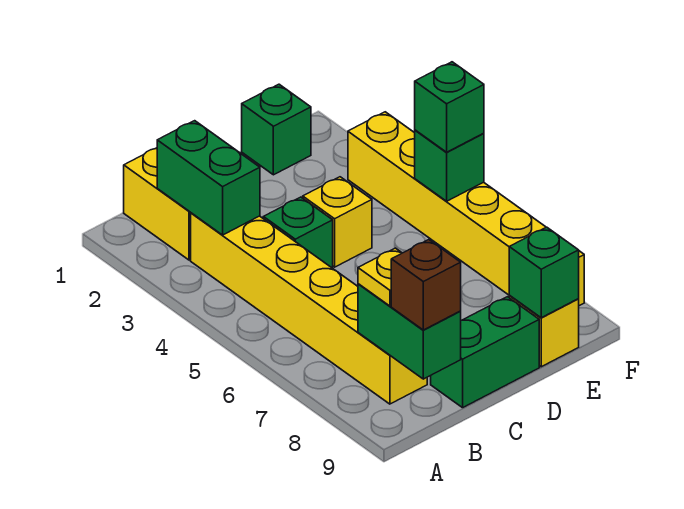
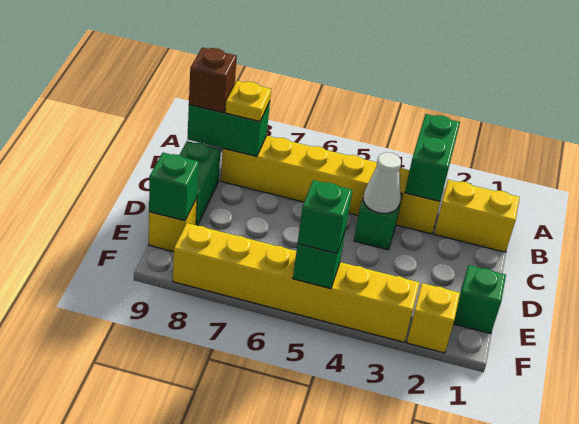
green 1x2 brick [157,121,260,235] -> green 1x2 brick turned to [405,114,460,201]
none -> white 1x1 cone [363,153,401,213]
yellow 1x1 brick [303,177,372,267] -> yellow 1x1 brick moved to [407,283,460,353]

